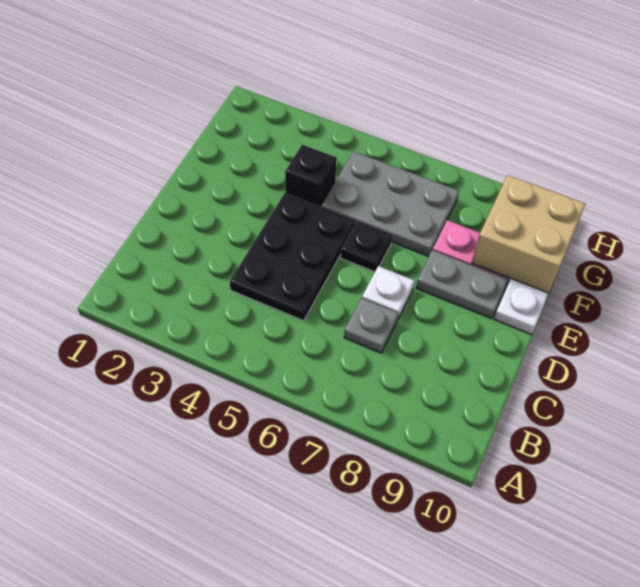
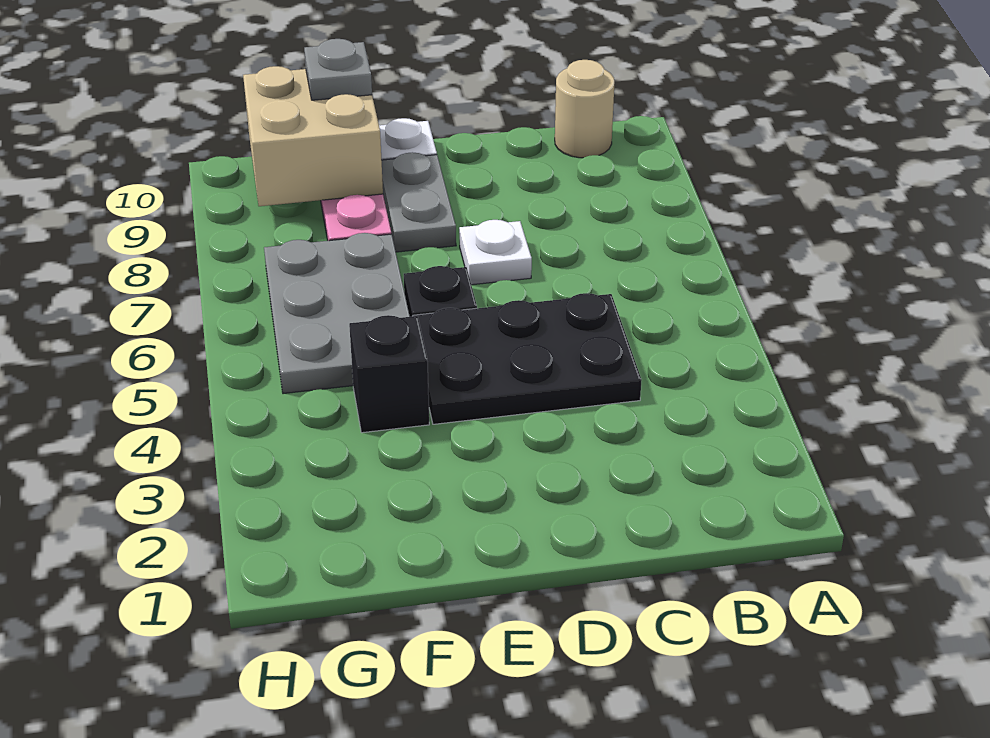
none -> tan 1x1 round brick [555,60,614,158]
grey 1x1 plate [344,298,399,353] -> grey 1x1 plate moved to [304,39,372,100]

